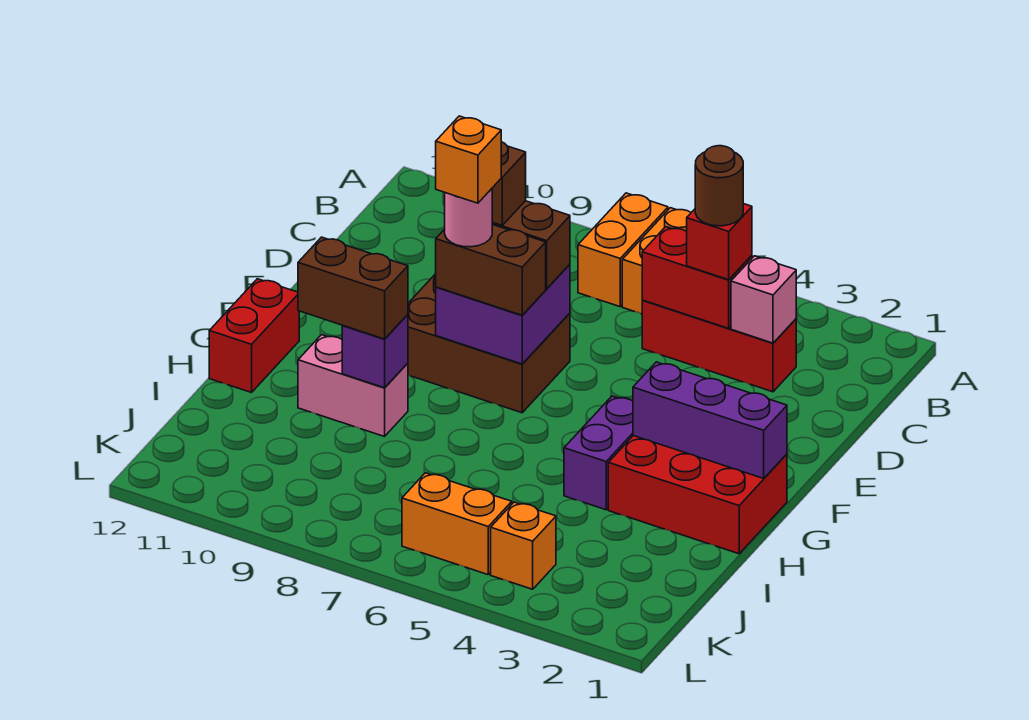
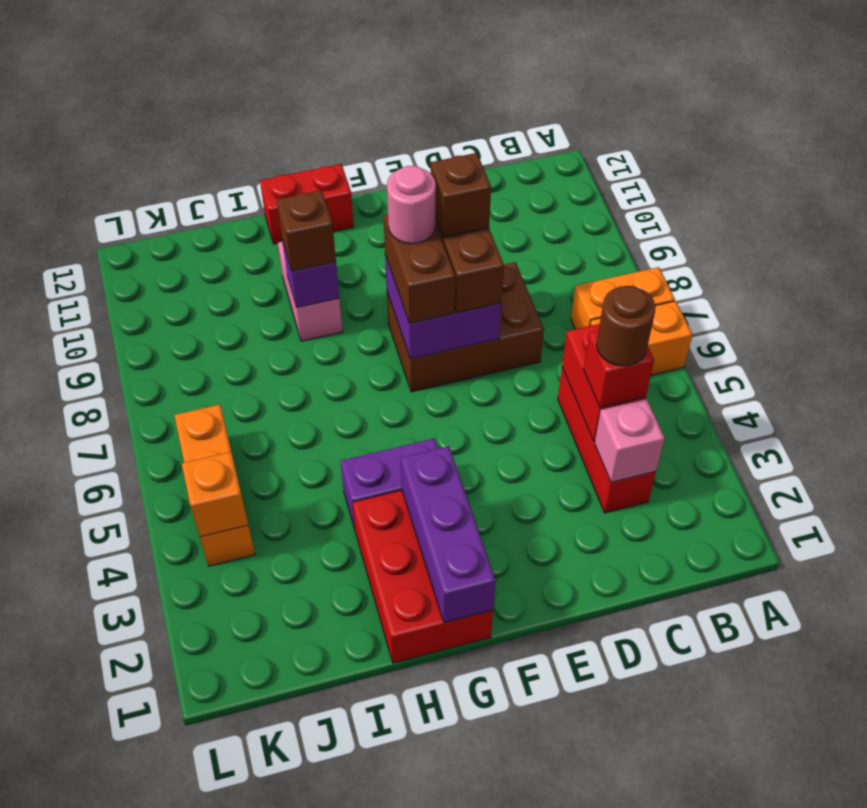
brown 2x3 brick [408,274,570,413] -> brown 2x3 brick turned to [387,262,544,392]
orange 1x1 brick [436,116,501,203] -> orange 1x1 brick moved to [182,452,248,537]
brown 1x2 brick [298,237,408,339] -> brown 1x1 brick [277,190,336,271]

